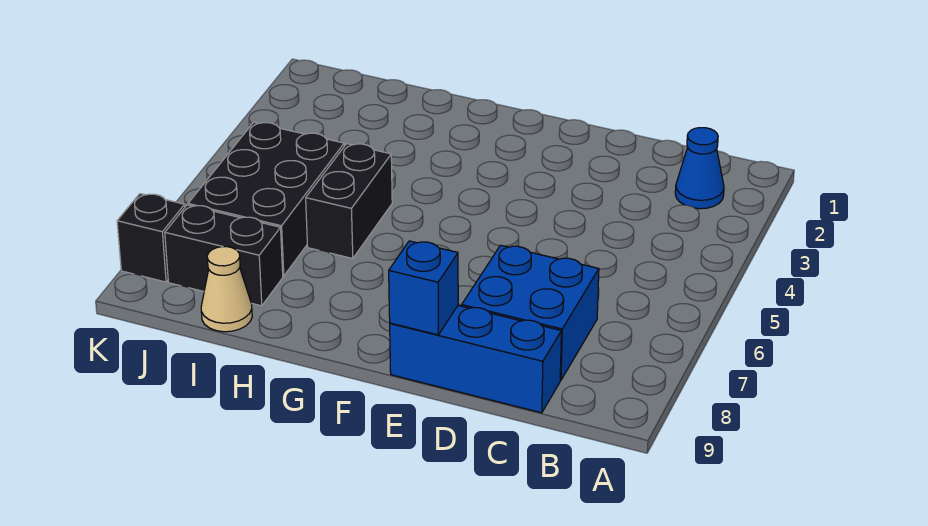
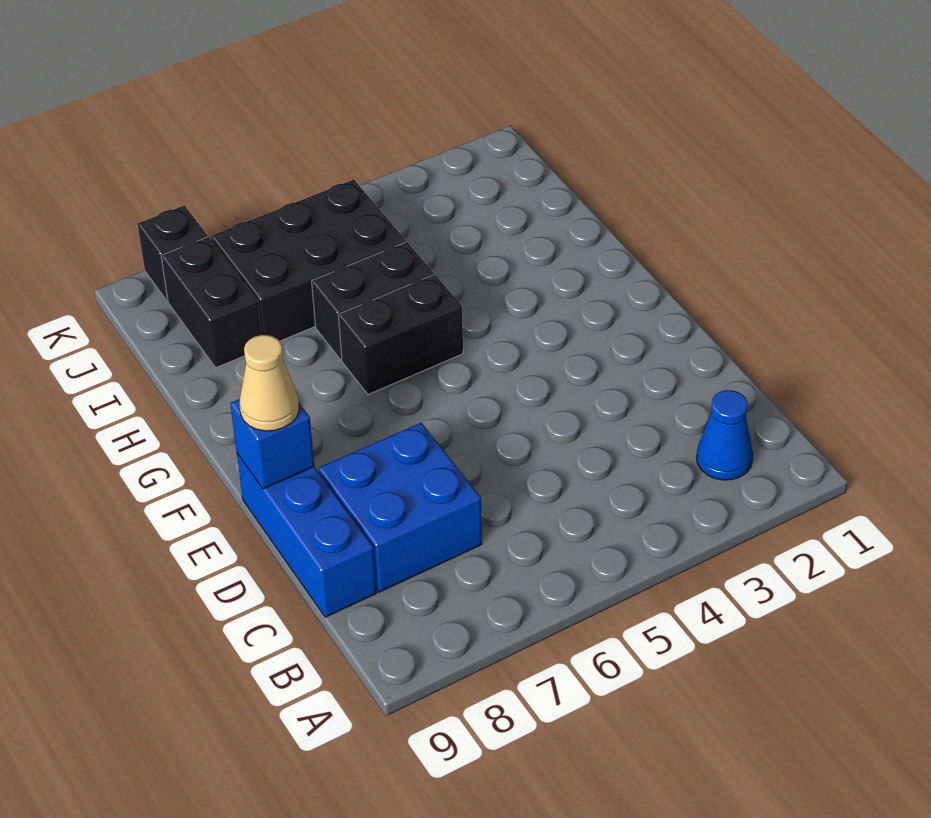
none -> black 1x2 brick [338,274,463,395]
tan 1x1 cone [201,247,252,332] -> tan 1x1 cone moved to [240,335,299,431]

